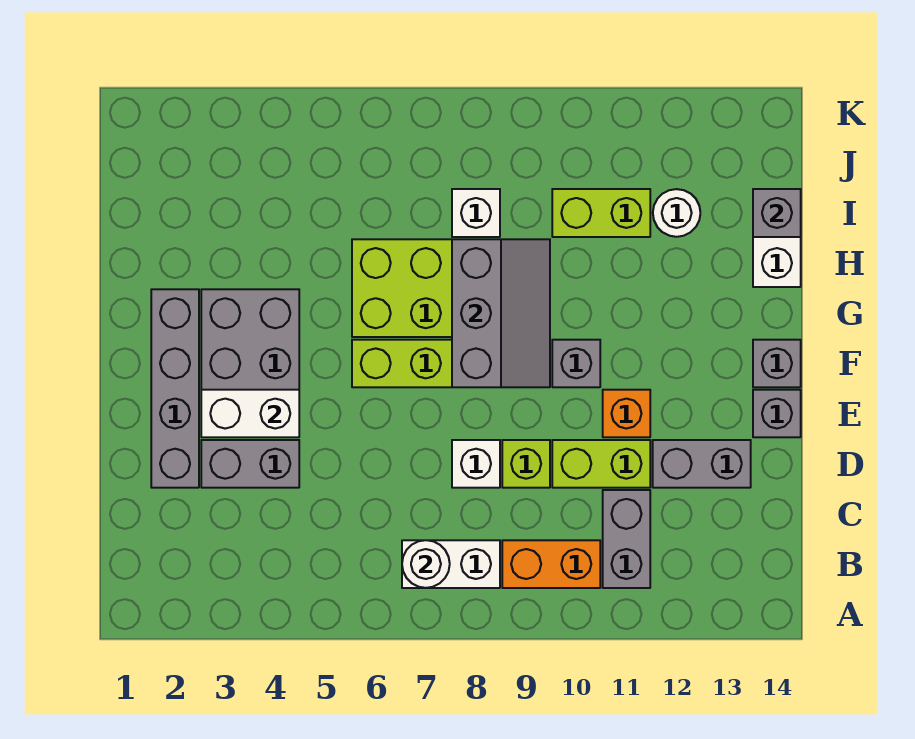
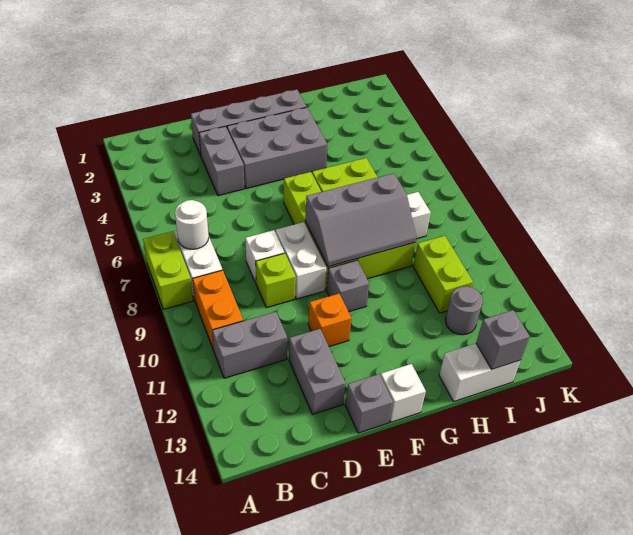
lime 1x2 brick [552,440,650,488] -> lime 1x2 brick moved to [143,231,193,309]
white 1x2 brick [201,390,299,437] -> white 1x2 brick moved to [276,222,326,299]
grey 1x1 brick [753,340,801,387] -> white 1x1 brick [380,364,426,422]
white 1x1 round brick [653,189,700,237] -> grey 1x1 round brick [446,286,483,335]

